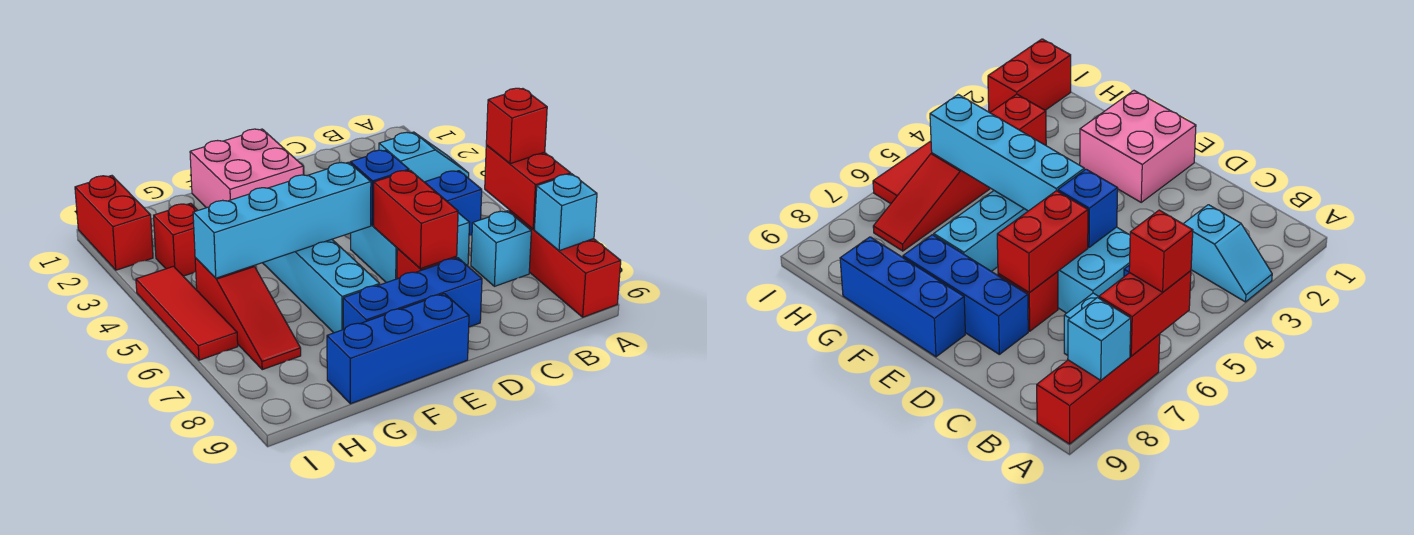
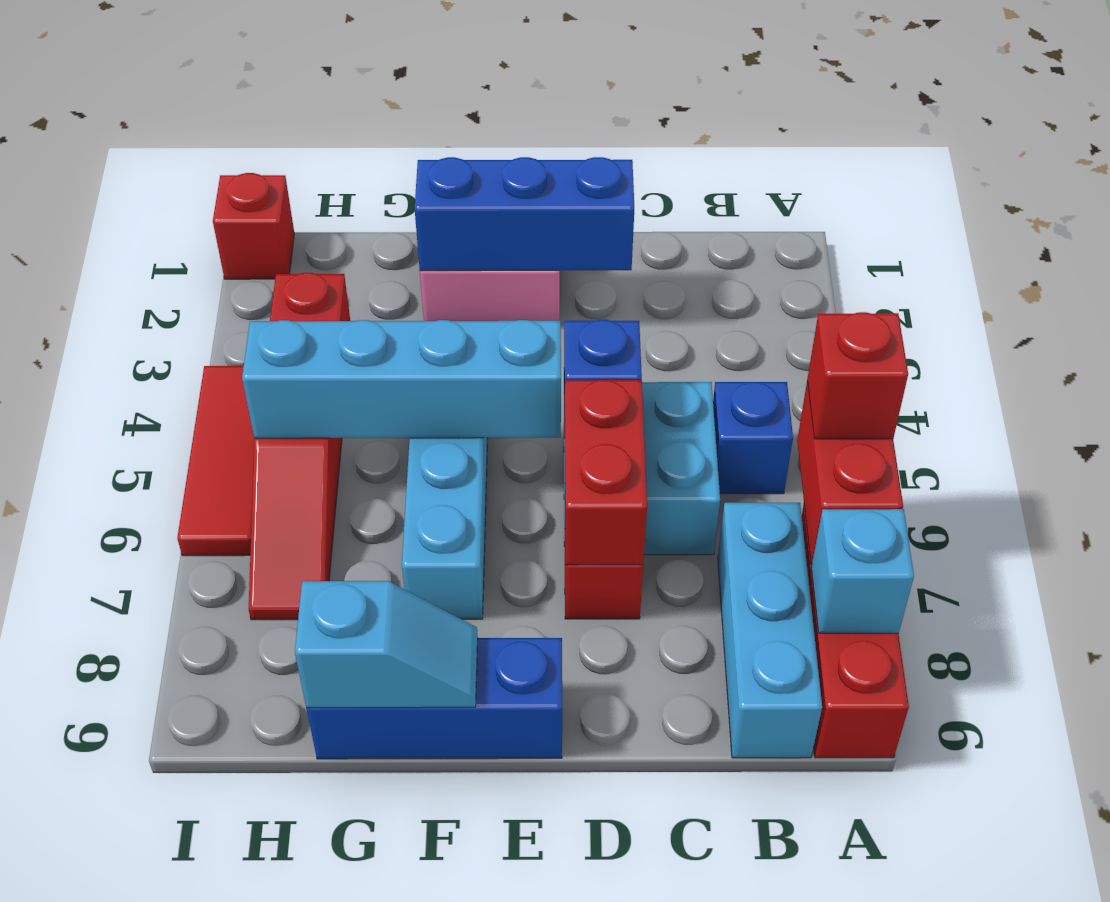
cyan 1x2 slope [379,132,469,182] -> cyan 1x2 slope moved to [295,581,478,708]
cyan 1x1 brick [471,211,531,286] -> cyan 1x3 brick [718,503,822,758]
blue 1x3 brick [343,258,482,329] -> blue 1x3 brick moved to [415,157,634,271]
red 1x2 brick [75,176,153,270] -> red 1x1 brick [213,173,294,279]

